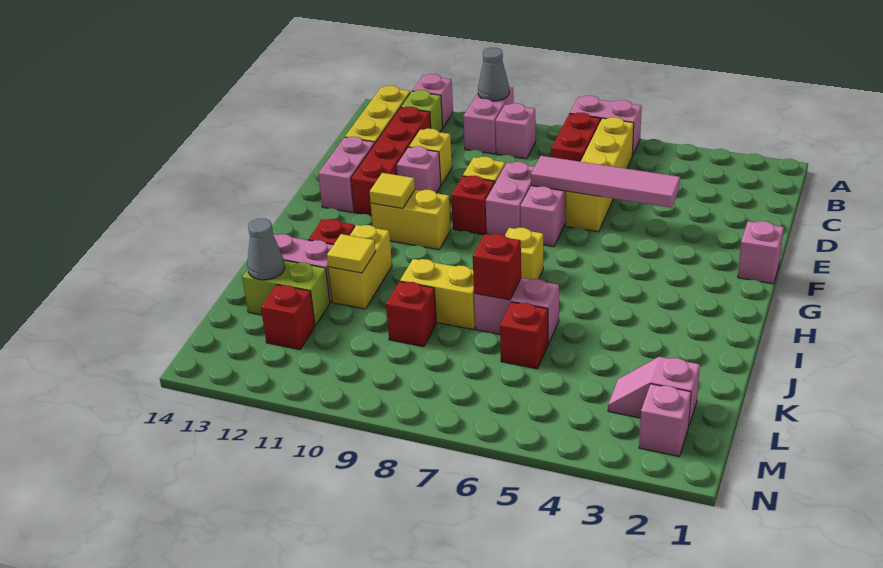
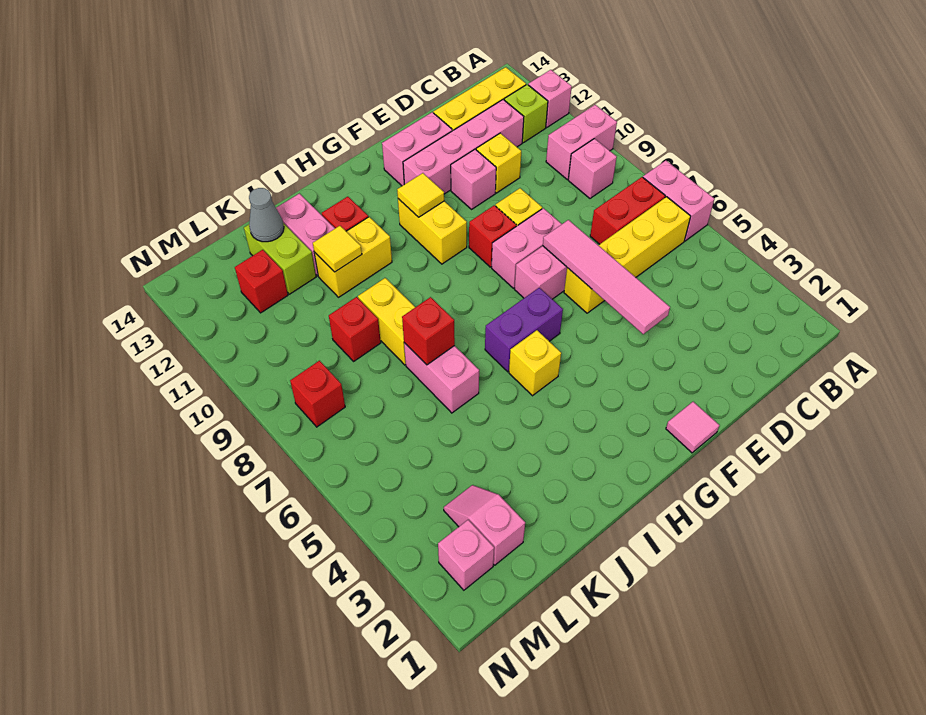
grey 1x1 cone [478,48,509,101] -> none
red 1x4 brick [351,107,431,216] -> pink 1x4 brick [403,100,524,194]
pink 1x1 brick [738,221,784,284] -> pink 1x1 tile [666,402,719,453]
none -> purple 1x2 brick [485,288,563,372]
yellow 1x1 brick [505,228,543,280] -> yellow 1x1 brick moved to [509,330,561,396]
red 1x1 brick [500,302,548,369] -> red 1x1 brick moved to [290,361,345,427]

